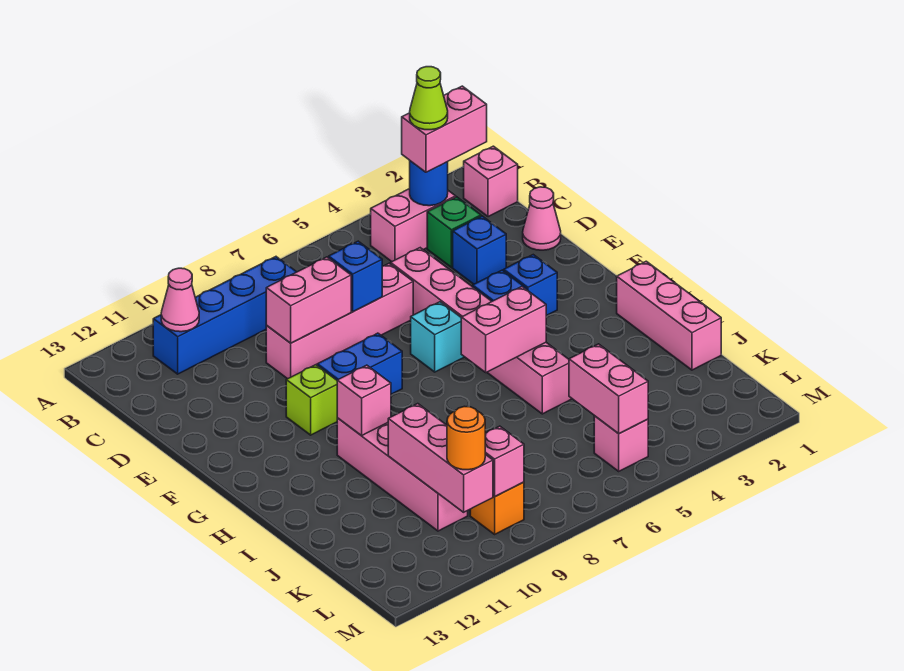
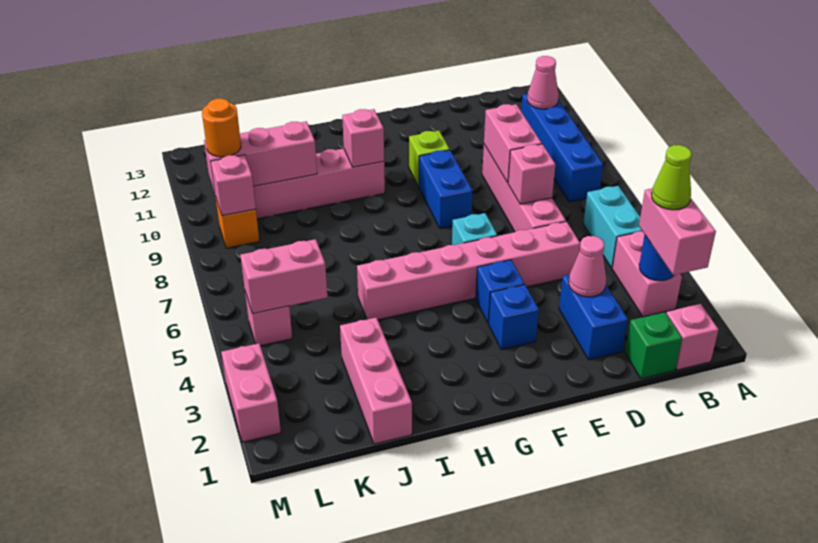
none -> cyan 1x2 brick [583,186,642,268]
green 1x1 brick [427,197,481,267] -> green 1x1 brick moved to [625,312,682,379]
pink 1x1 cone [523,187,561,250] -> pink 1x1 cone moved to [569,236,606,297]
blue 1x1 brick [453,216,506,284] -> blue 1x2 brick [559,275,628,360]
blue 1x1 brick [329,241,382,311] -> pink 1x1 brick [508,144,556,204]
pink 1x3 brick [617,261,721,370] -> pink 1x3 brick turned to [340,318,412,444]
pink 1x2 brick [461,287,546,372] -> pink 1x2 brick moved to [221,343,281,442]

